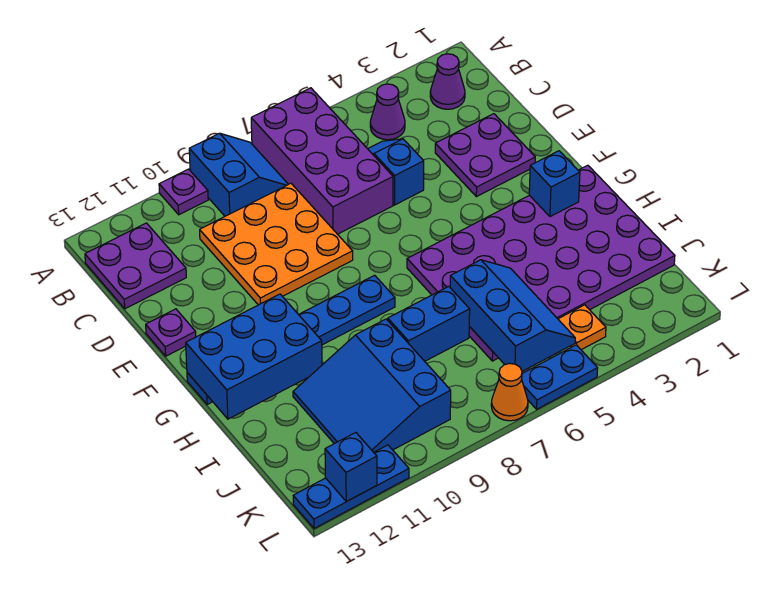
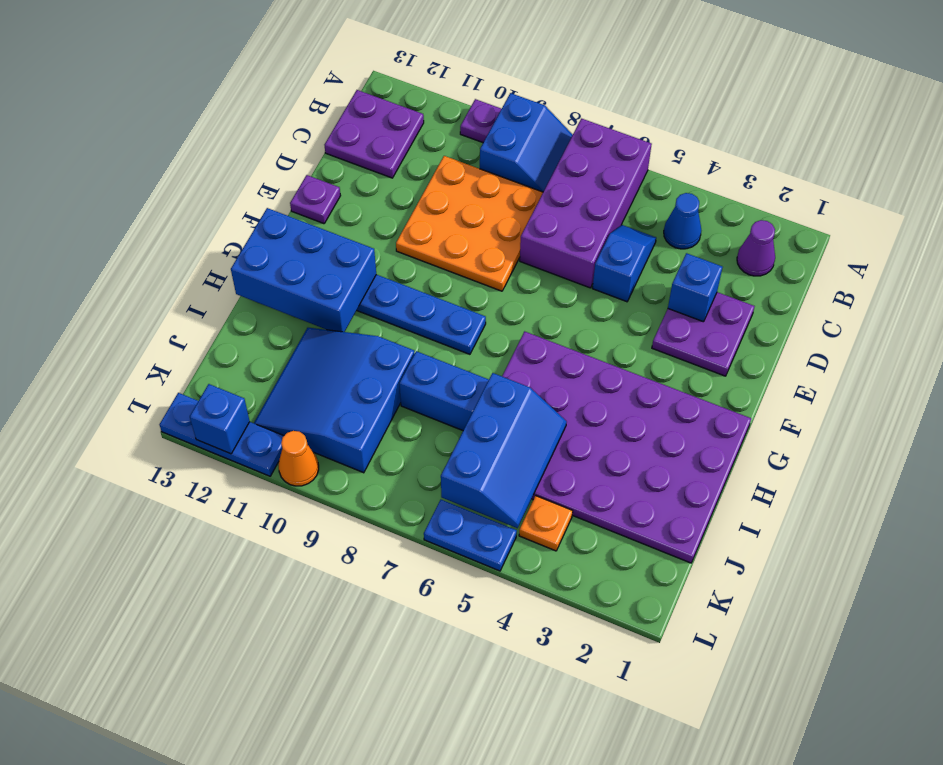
purple 1x1 cone [370,84,405,140] -> blue 1x1 cone [664,193,701,249]
blue 1x1 brick [529,151,580,217] -> blue 1x1 brick moved to [668,253,722,322]
orange 1x1 cone [491,363,528,421] -> orange 1x1 cone moved to [279,431,319,486]

